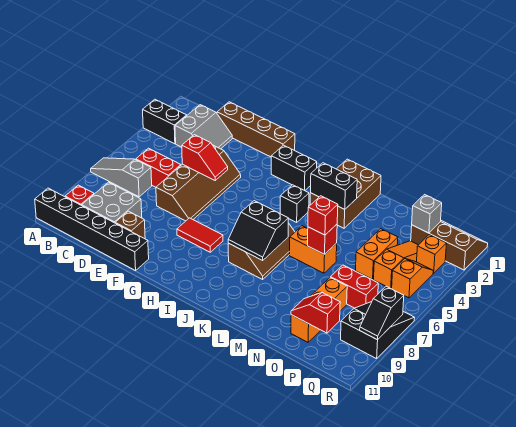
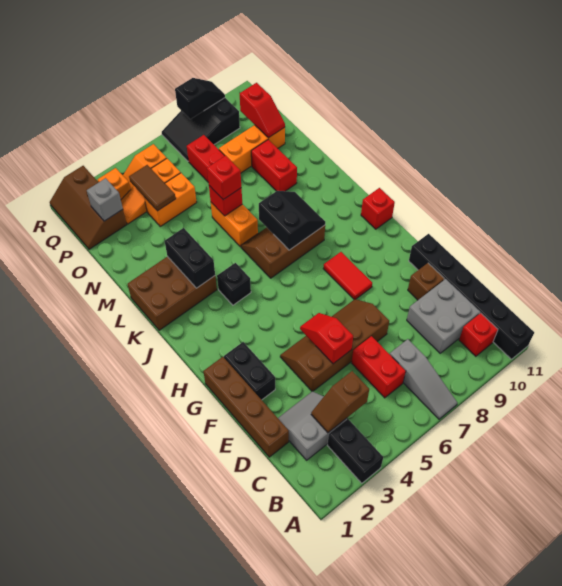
none -> brown 1x2 slope [311,371,369,433]
black 1x2 brick [271,145,317,190] -> black 1x2 brick moved to [224,342,275,400]
none -> red 1x1 brick [361,188,395,229]
none -> red 1x2 brick [251,140,297,191]
none -> brown 1x2 tile [129,165,176,211]

